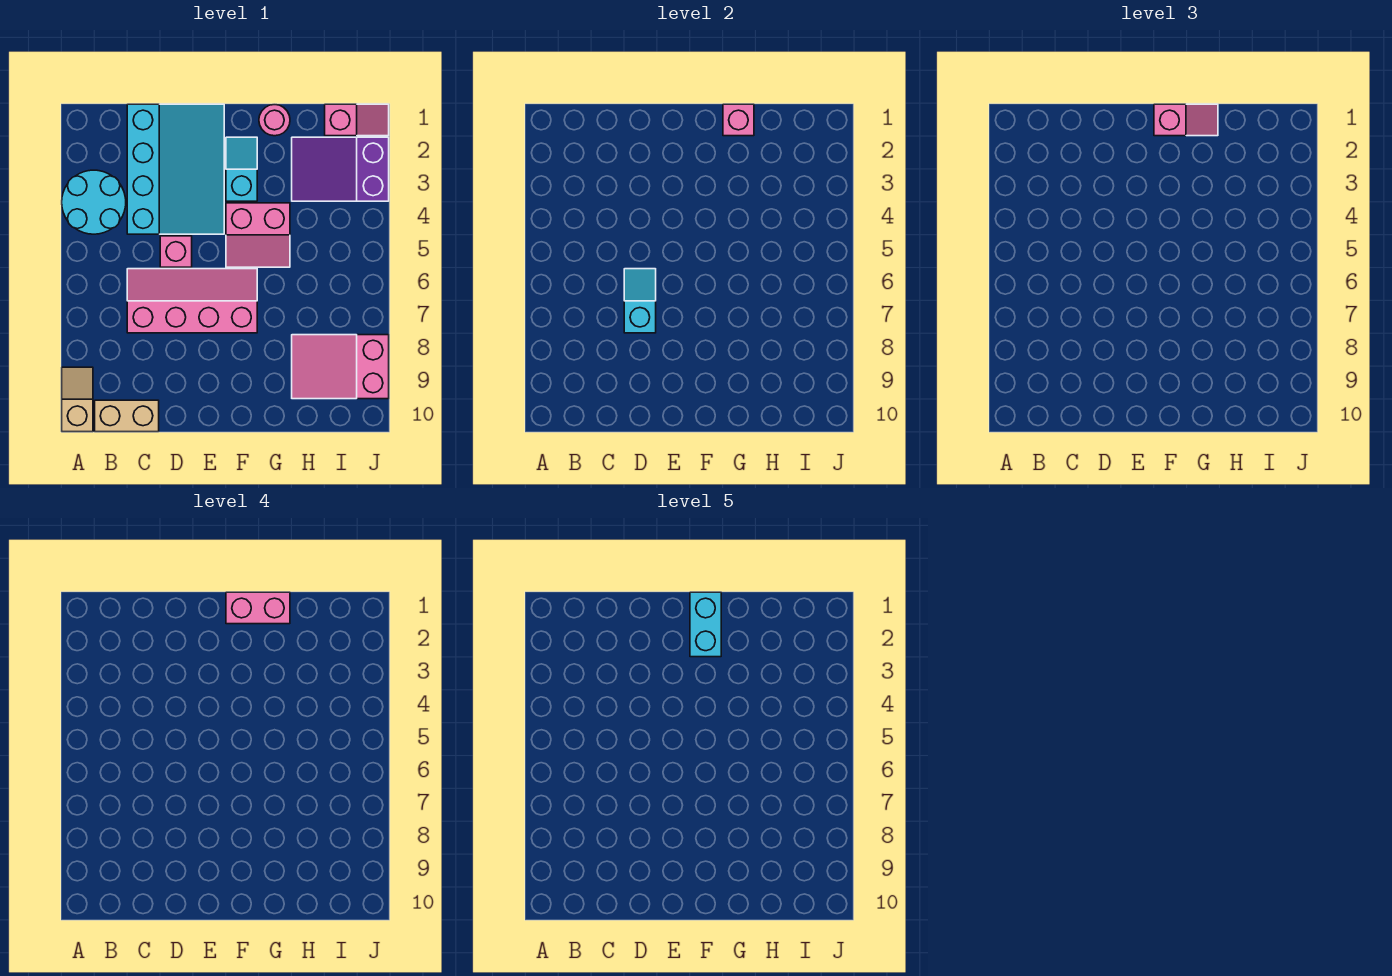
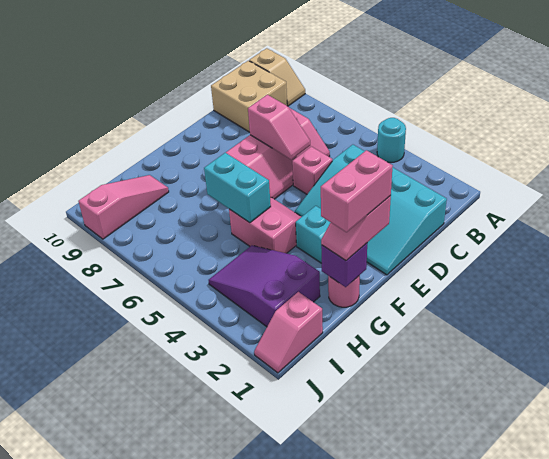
cyan 2x2 round brick [62,170,126,234] -> cyan 1x1 round brick [377,118,406,162]
tan 1x2 brick [95,400,159,432] -> tan 2x2 brick [211,61,287,132]
cyan 1x2 slope [624,269,656,333] -> pink 1x2 slope [248,95,310,159]
cyan 1x2 brick [690,592,721,657] -> cyan 1x2 brick moved to [204,153,271,223]
pink 2x2 slope [226,203,290,267] -> pink 2x2 slope turned to [229,197,301,253]
pink 1x1 brick [723,104,754,136] -> purple 1x1 brick [321,243,367,287]
purple 2x3 slope [292,137,389,201] -> purple 2x3 slope turned to [209,245,320,327]
pink 2x3 slope [292,335,389,399] -> pink 1x3 slope [78,175,169,239]

